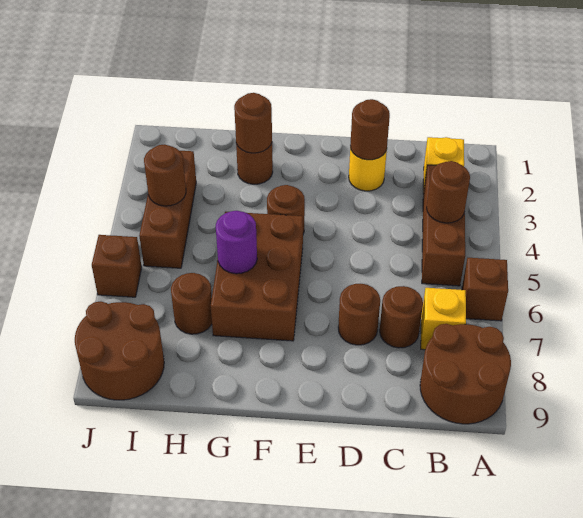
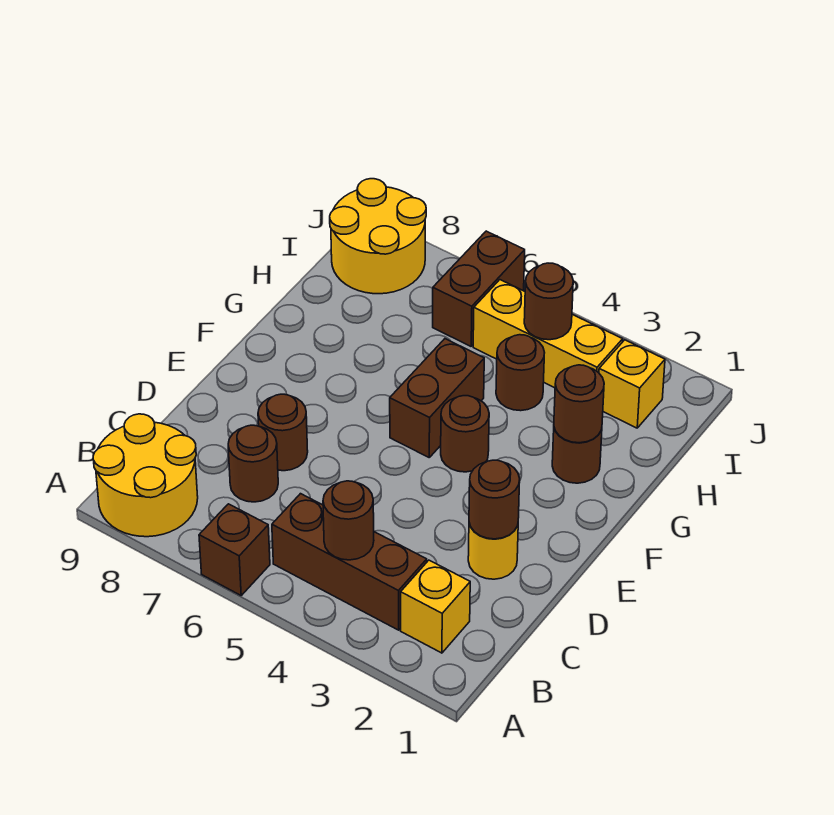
brown 2x2 round brick [420,324,511,424] -> yellow 2x2 round brick [93,414,198,537]
yellow 1x1 brick [421,288,466,350] -> yellow 1x1 brick moved to [599,340,665,428]
brown 2x3 brick [211,212,303,341] -> brown 1x2 brick [390,339,484,457]
purple 1x1 round brick [216,211,257,274] -> none
brown 1x1 round brick [171,273,212,334] -> brown 1x1 round brick moved to [496,335,545,411]
brown 1x3 brick [139,151,196,268] -> yellow 1x3 brick [473,280,623,388]
brown 2x2 round brick [75,301,164,400] -> yellow 2x2 round brick [330,179,426,294]
brown 1x1 brick [92,235,142,297] -> brown 1x2 brick [433,231,525,346]

